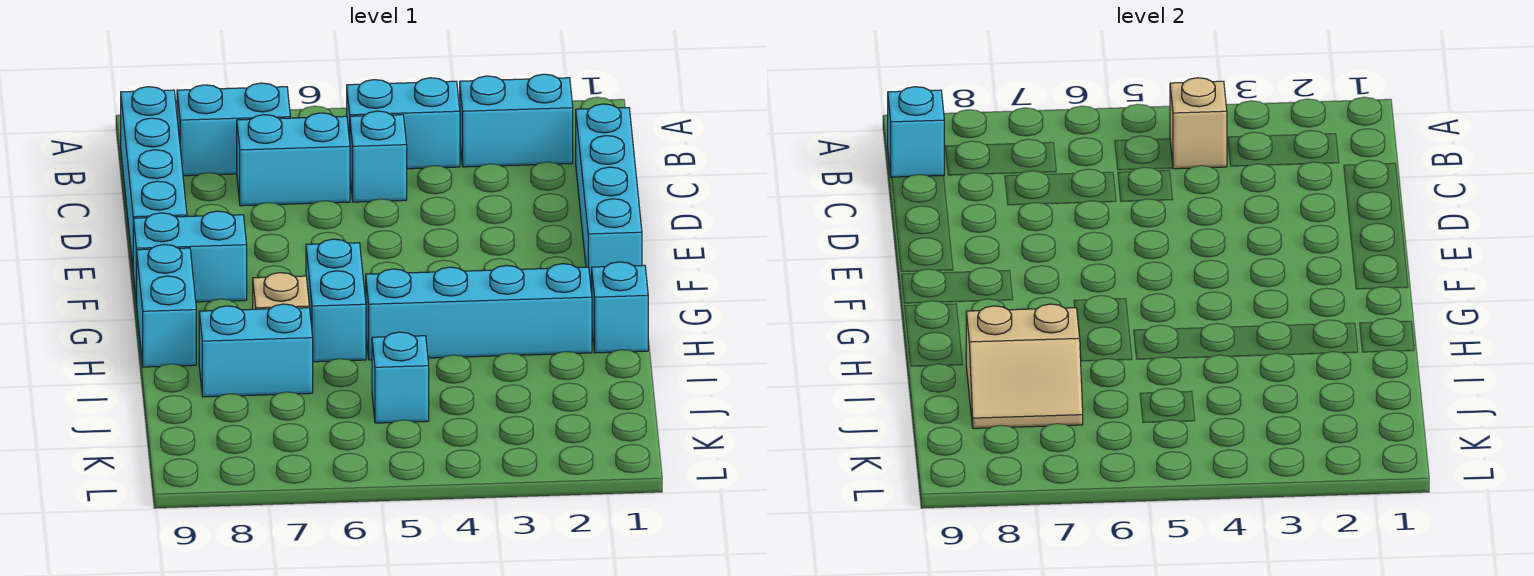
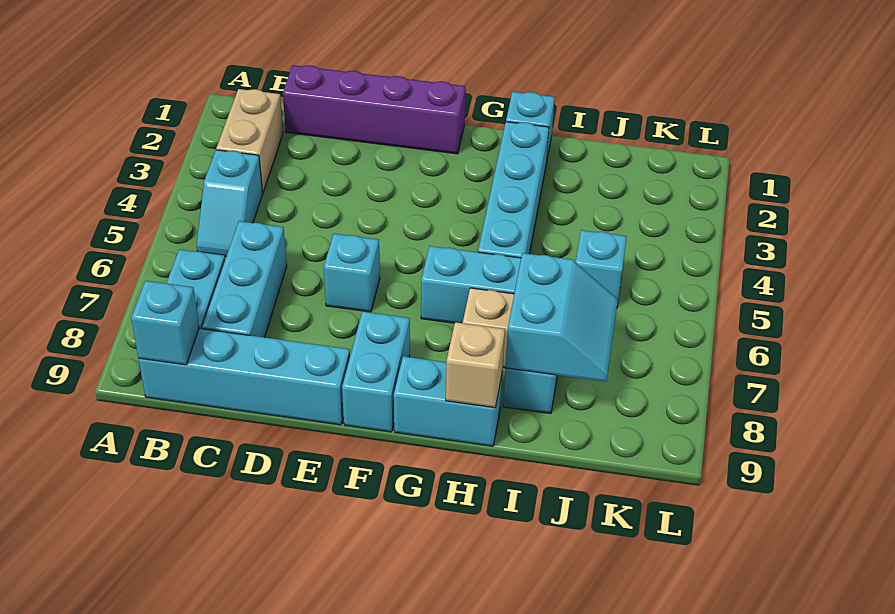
cyan 1x2 brick [460,74,573,167] -> tan 1x2 brick [216,89,283,193]
cyan 1x2 brick [347,78,460,169] -> cyan 1x2 slope [197,150,263,257]
tan 1x1 brick [1170,78,1227,169] -> tan 1x1 brick moved to [446,322,505,408]
cyan 1x4 brick [576,104,642,290] -> purple 1x4 brick [283,65,466,154]
cyan 1x1 brick [350,111,407,202] -> cyan 1x1 brick moved to [324,234,380,312]
cyan 1x2 brick [237,113,350,206] -> cyan 1x3 brick [202,221,287,337]
tan 2x2 slope [966,304,1083,428] -> cyan 2x2 slope [506,253,618,382]

